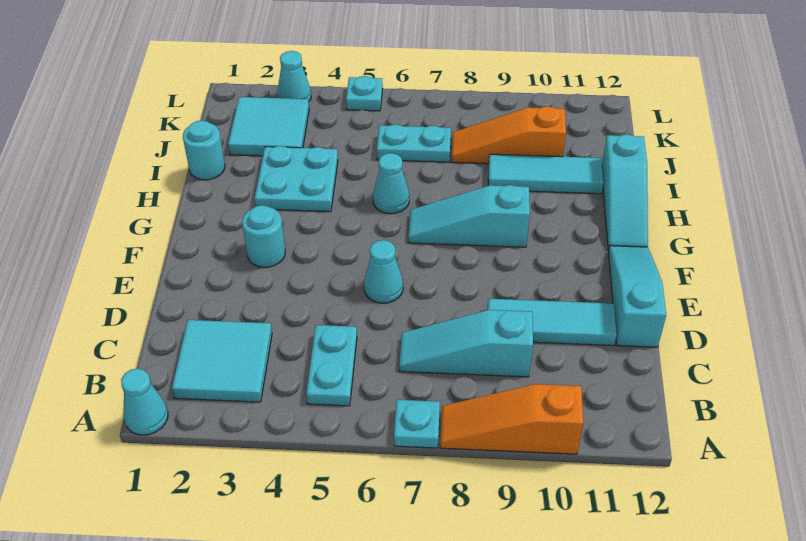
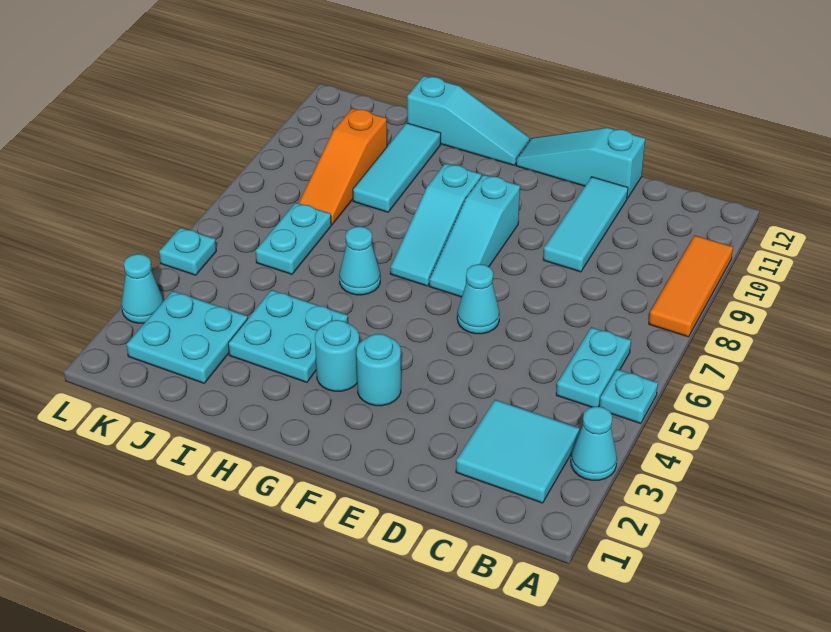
cyan 1x1 cone [121,369,168,435] -> cyan 1x1 cone moved to [571,406,617,480]
cyan 1x1 plate [394,400,440,448] -> cyan 1x1 plate moved to [600,369,658,424]
orange 1x3 slope [440,384,583,454] -> orange 1x3 tile [649,235,733,337]
cyan 1x2 plate [306,325,357,406] -> cyan 1x2 plate turned to [556,327,631,407]
cyan 1x3 slope [399,310,533,377] -> cyan 1x3 slope moved to [429,175,520,297]
cyan 1x1 round brick [183,121,225,180] -> cyan 1x1 round brick moved to [315,320,359,391]
cyan 2x2 tile [228,97,309,156] -> cyan 2x2 plate [126,291,248,383]

